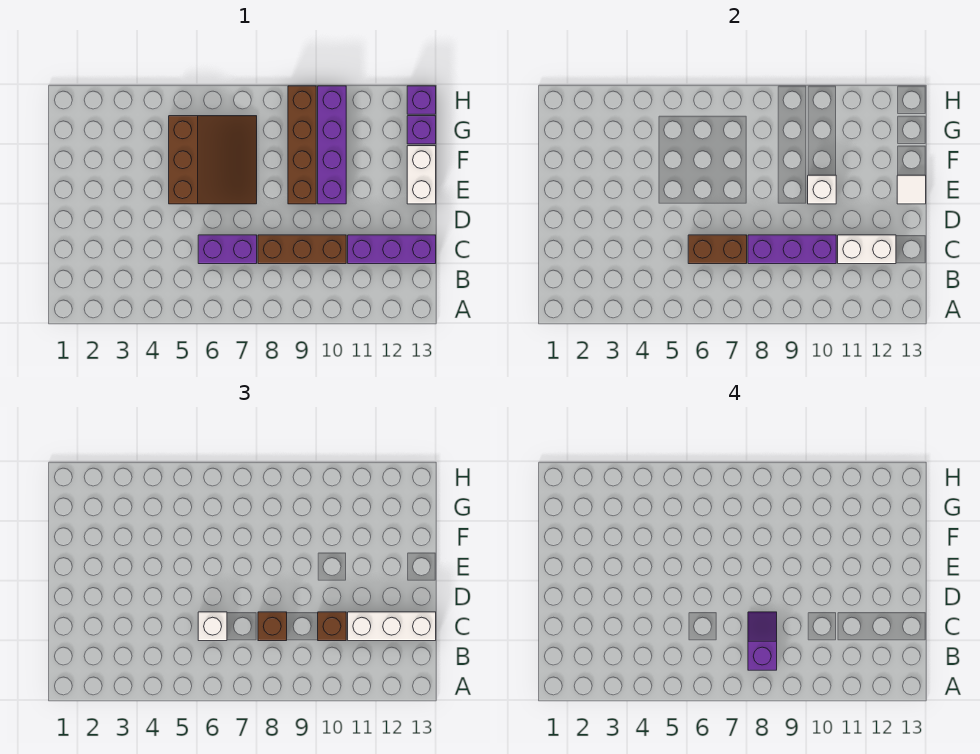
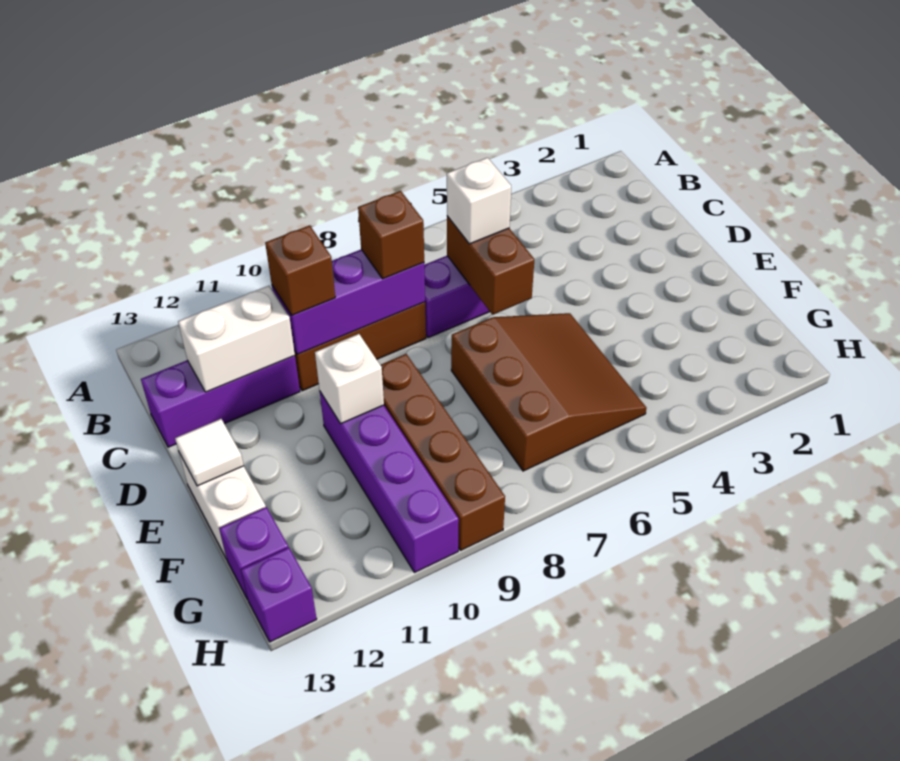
purple 1x2 slope [748,612,777,670] -> none
brown 1x2 brick [688,235,747,264] -> brown 1x2 brick turned to [447,216,534,315]
white 1x3 brick [348,612,436,641] -> none
brown 3x3 slope [169,116,257,204] -> brown 3x3 slope turned to [451,313,646,471]

